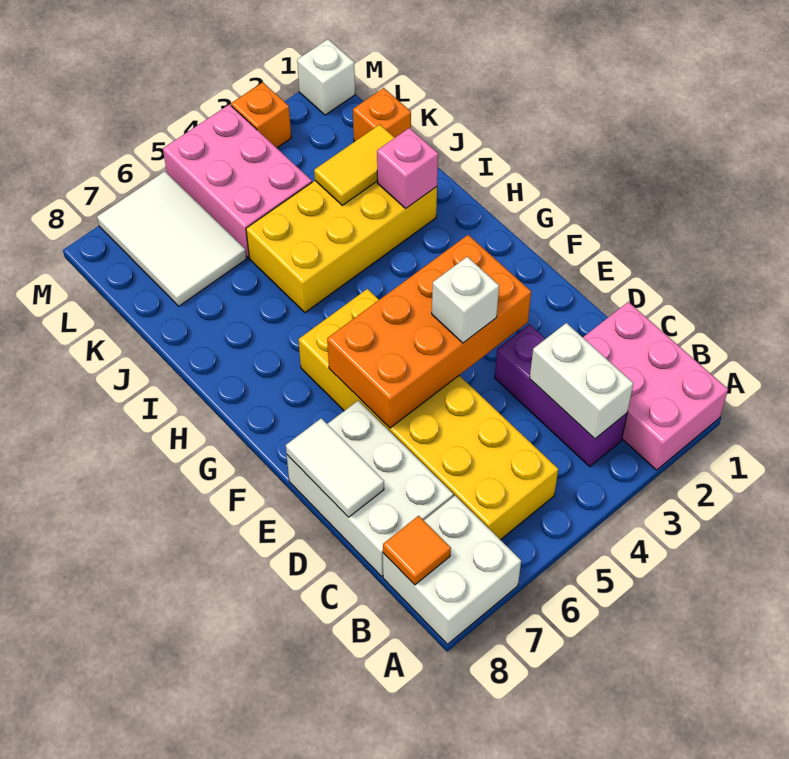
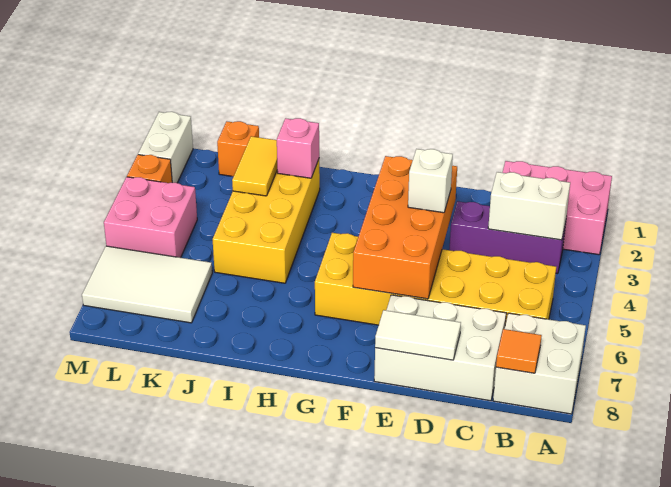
pink 2x3 brick [163,104,312,258] -> pink 2x2 brick [104,177,197,258]
white 1x1 brick [297,39,355,115] -> white 1x2 brick [138,112,193,183]

